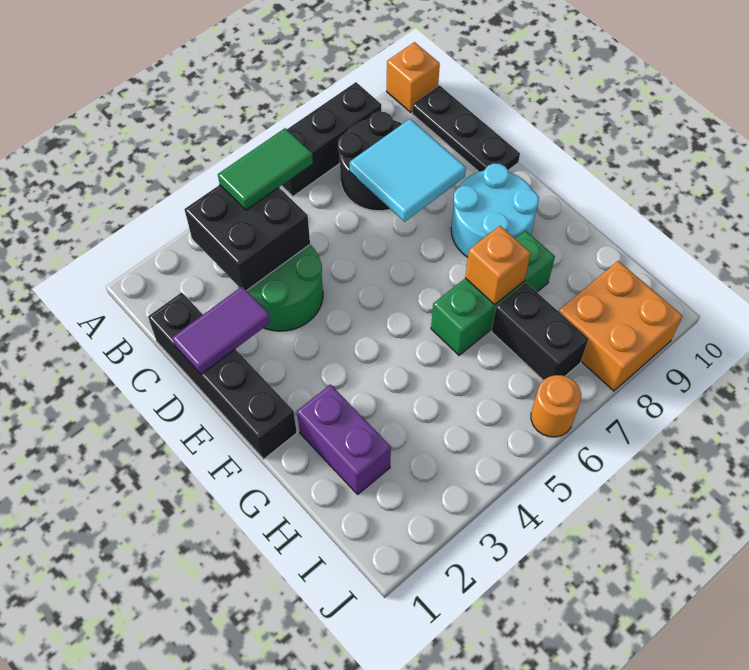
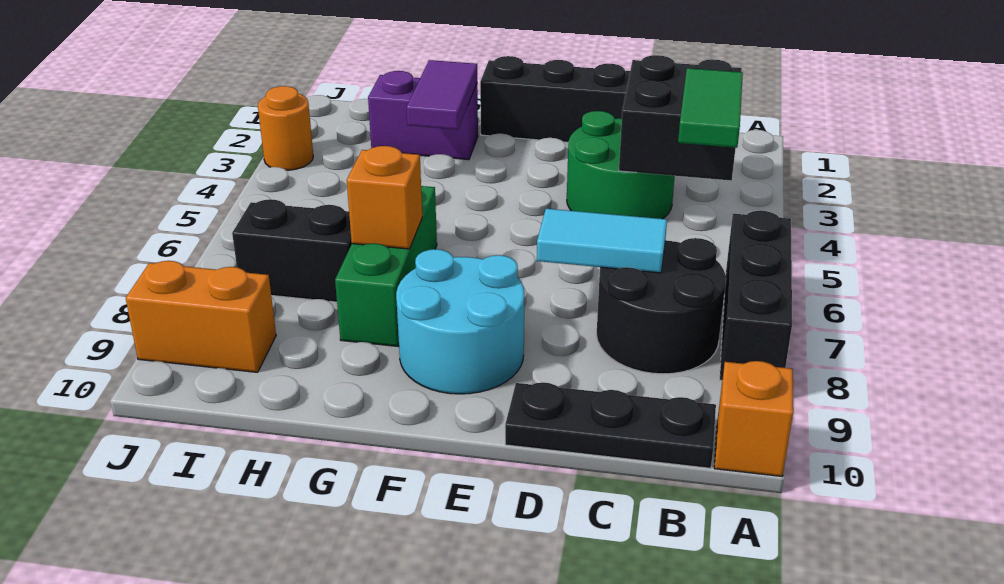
cyan 2x2 tile [350,119,466,222] -> cyan 1x2 tile [537,209,667,273]
purple 1x2 tile [172,286,270,374] -> purple 1x2 tile moved to [407,60,477,130]
orange 2x2 brick [559,261,683,391] -> orange 1x2 brick [126,261,276,372]
orange 1x1 round brick [531,375,581,437] -> orange 1x1 round brick moved to [258,86,313,170]

